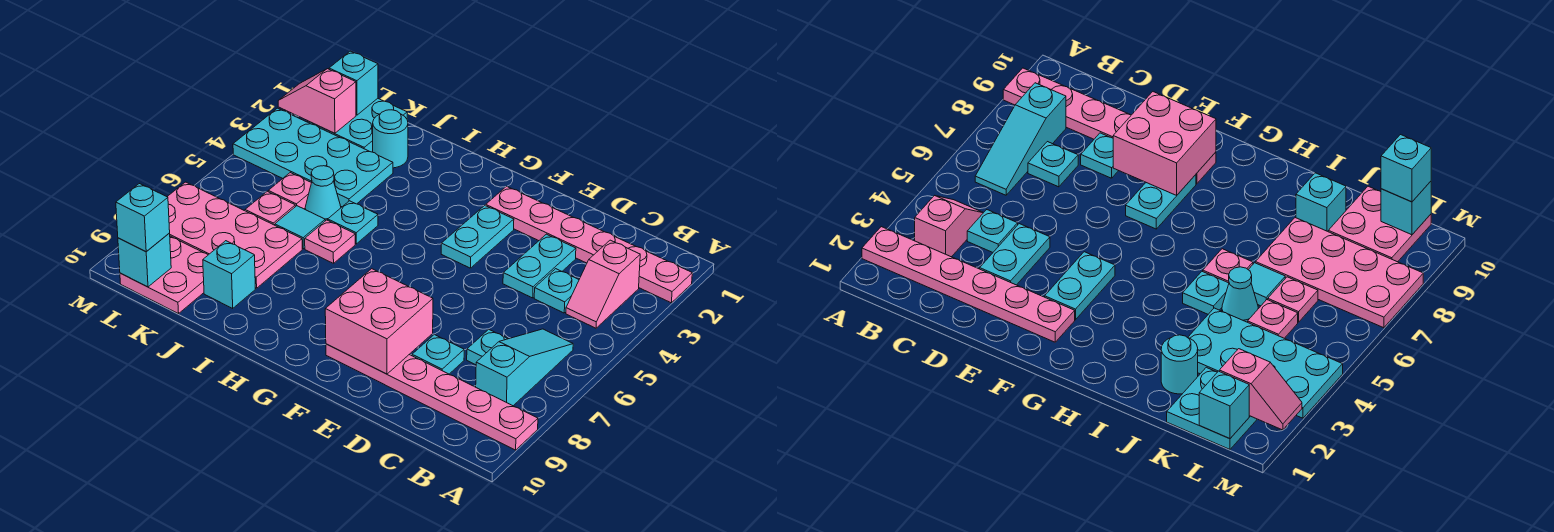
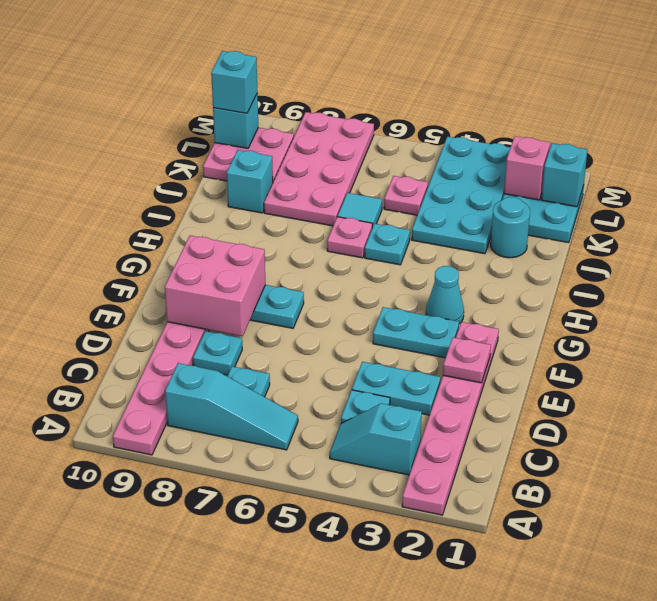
pink 1x2 slope [566,240,640,328] -> cyan 1x2 slope [330,403,422,475]
cyan 1x1 cone [305,166,341,221] -> cyan 1x1 cone moved to [426,266,464,324]
pink 1x1 plate [245,191,295,225] -> pink 1x1 plate moved to [443,338,491,383]

